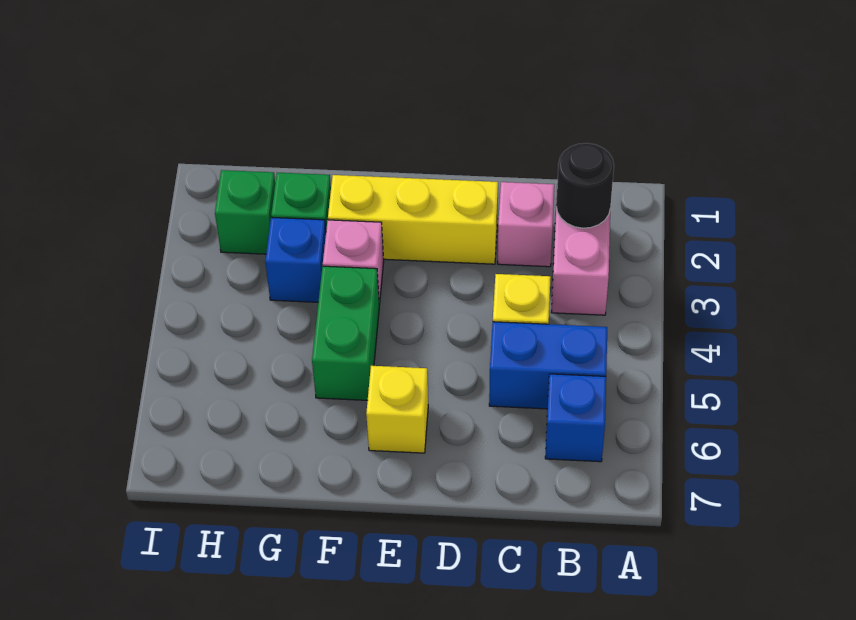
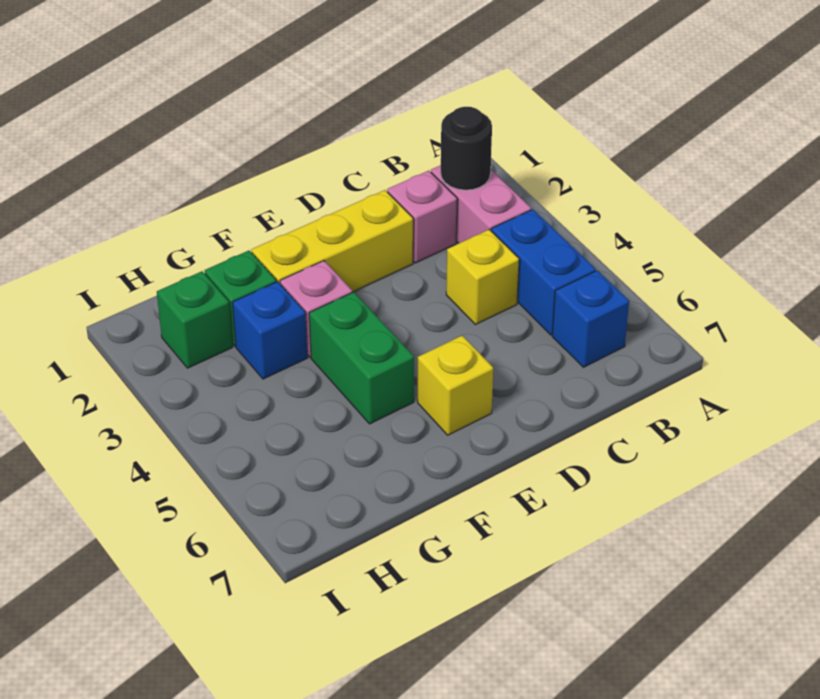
blue 1x2 brick [489,322,607,409] -> blue 1x2 brick turned to [491,209,596,335]

